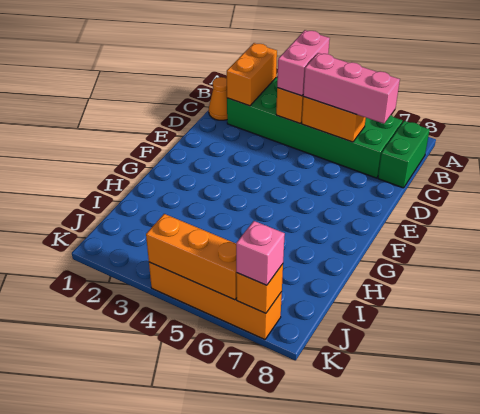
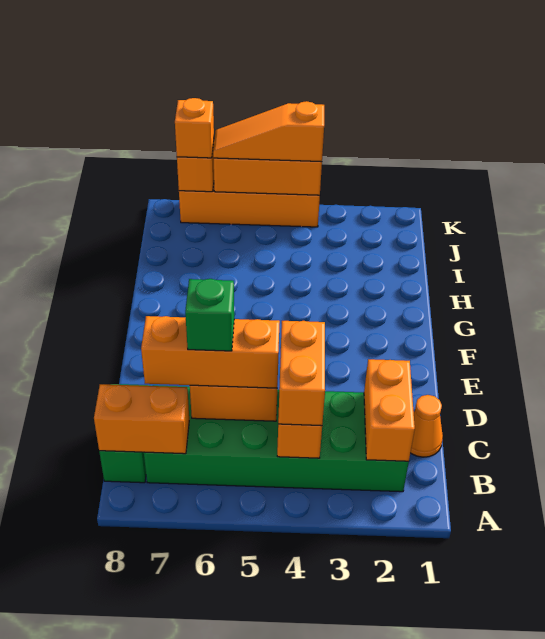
pink 1x2 brick [277,30,330,96] -> orange 1x2 brick [278,321,325,426]
none -> orange 1x2 brick [94,384,189,454]
pink 1x3 brick [303,53,400,124] -> orange 1x3 brick [141,316,280,388]
none -> green 1x1 brick [185,279,234,351]
none -> orange 1x3 slope [213,101,324,162]
pink 1x1 brick [236,221,285,285] -> orange 1x1 brick [175,98,214,158]

